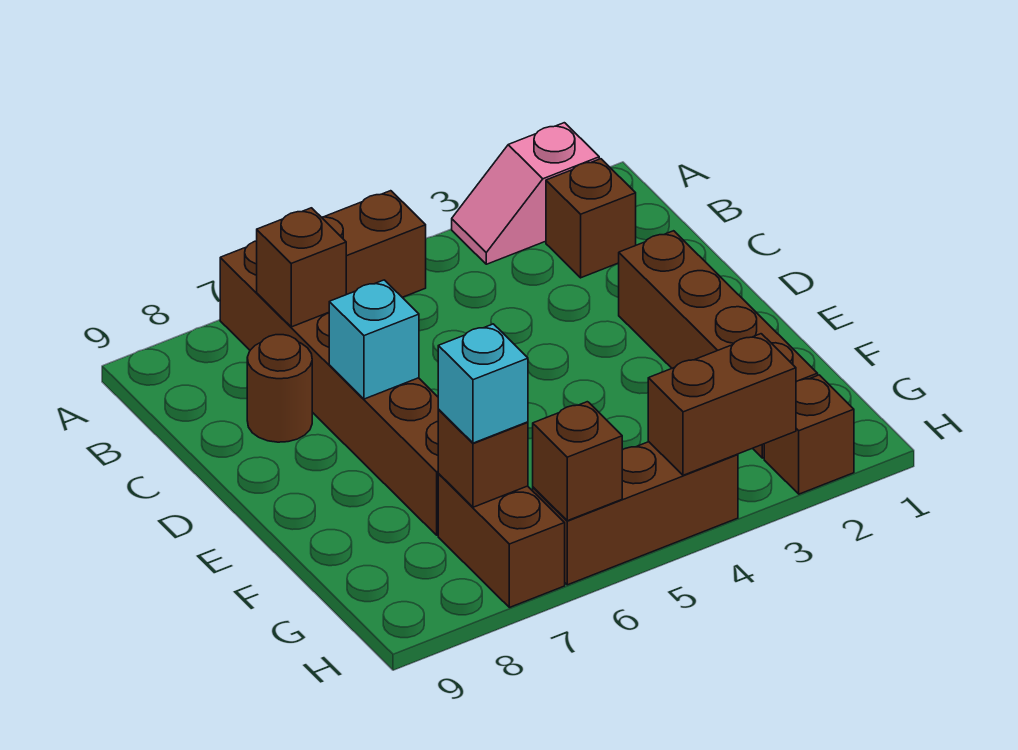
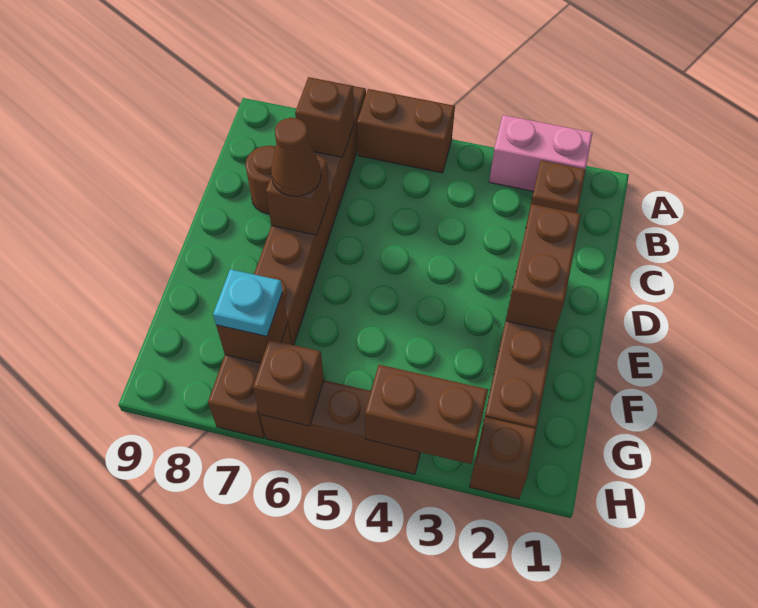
pink 1x2 slope [452,123,599,264] -> pink 1x2 brick [489,115,592,191]
none -> brown 1x2 brick [506,204,581,332]
cyan 1x1 brick [329,280,419,399] -> brown 1x1 brick [266,161,329,235]
none -> brown 1x1 cone [271,118,321,196]
cyan 1x1 brick [438,324,528,443] -> cyan 1x1 plate [213,269,282,336]

